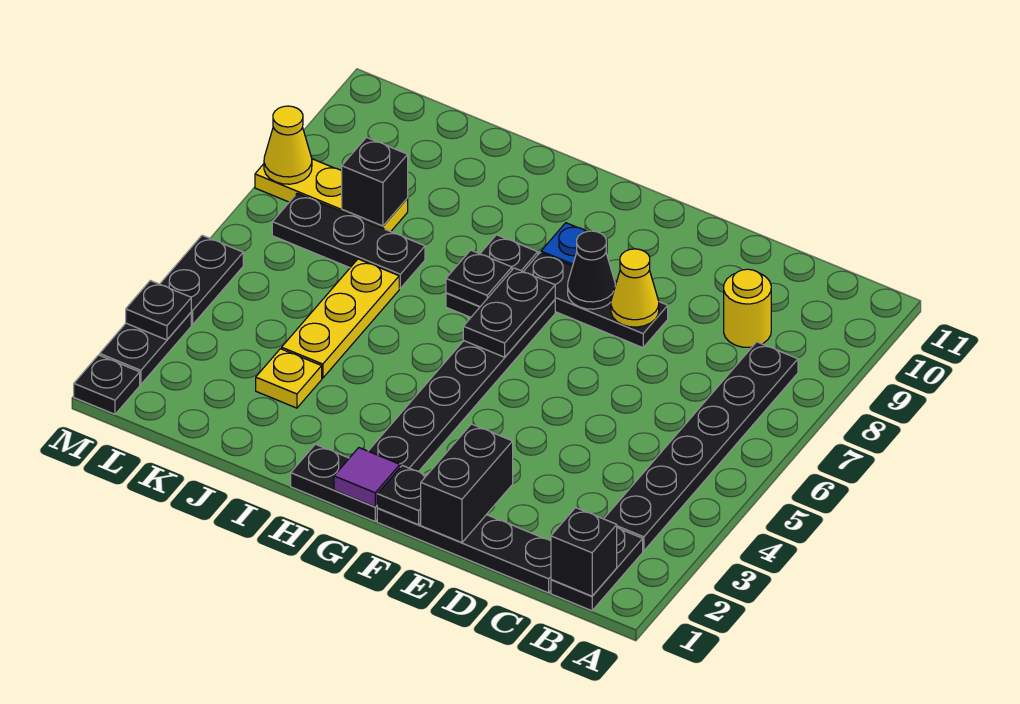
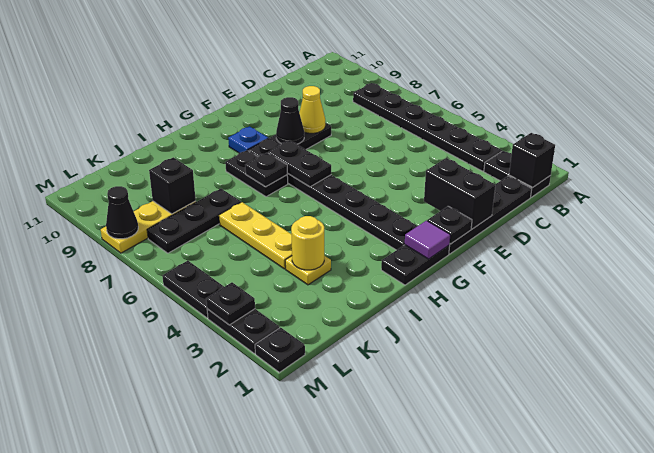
yellow 1x1 round brick [724,269,771,347] -> yellow 1x1 round brick moved to [291,216,324,270]
yellow 1x1 cone [264,106,312,184] -> black 1x1 cone [106,186,138,239]

